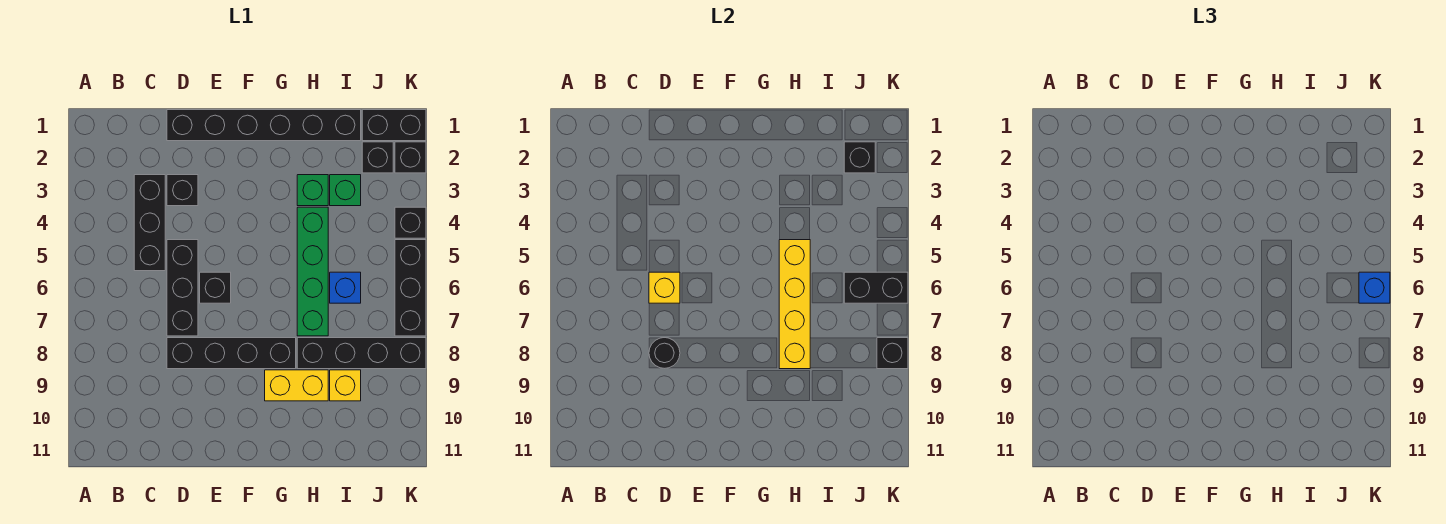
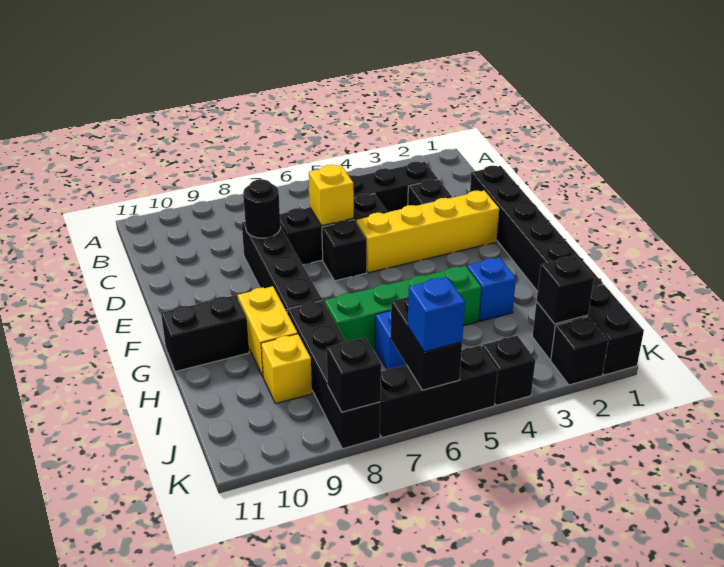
none -> black 1x2 brick [161,295,249,372]
green 1x1 brick [297,175,328,206] -> blue 1x1 brick [467,257,516,321]
yellow 1x4 brick [779,240,810,369] -> yellow 1x4 brick moved to [356,191,499,273]
green 1x1 brick [330,175,361,206] -> none

